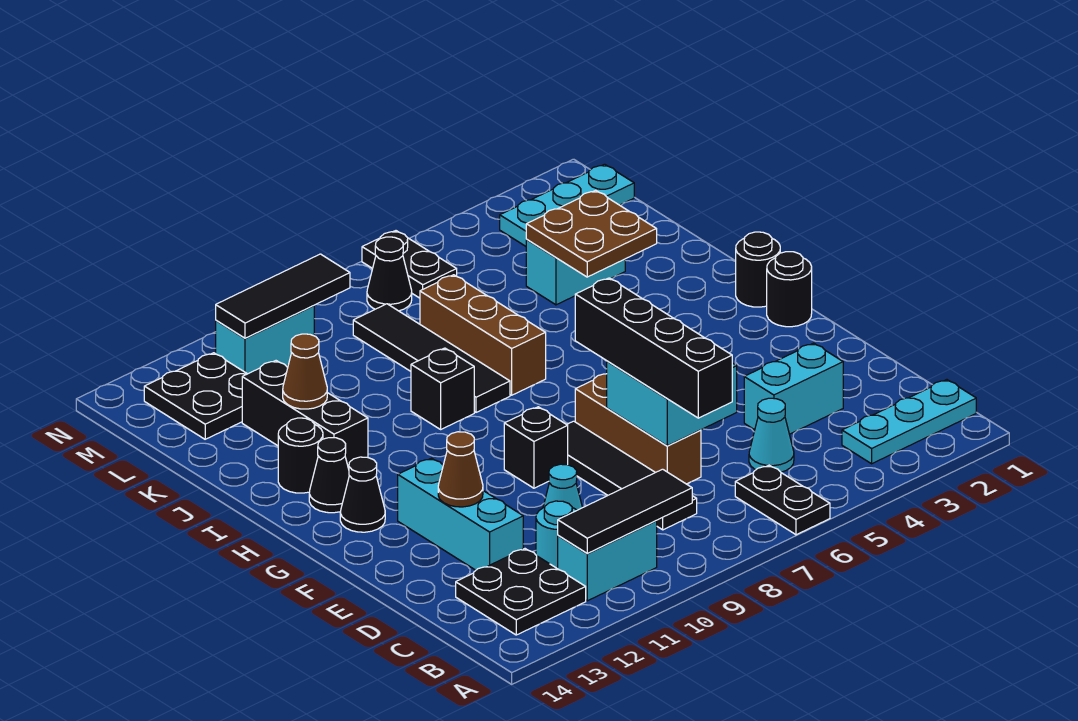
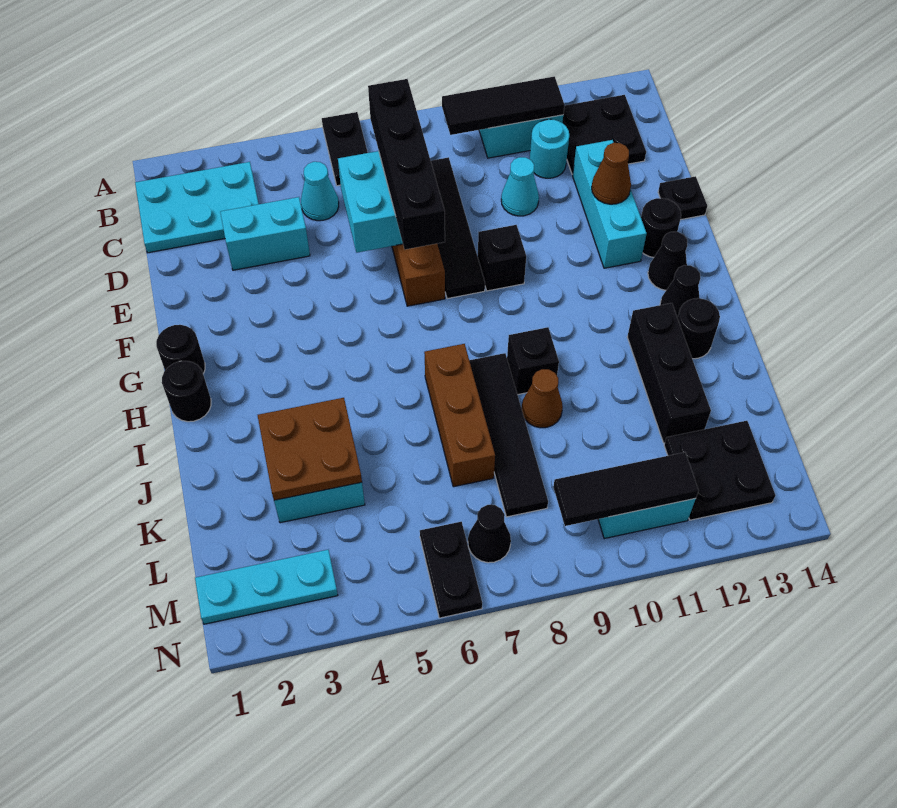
cyan 1x3 plate [842,380,976,464] -> cyan 2x3 plate [135,162,259,253]
none -> black 1x1 plate [658,176,707,220]
none -> black 1x1 round brick [641,198,681,257]
brown 1x1 cone [283,334,327,409] -> brown 1x1 cone moved to [522,369,563,428]

